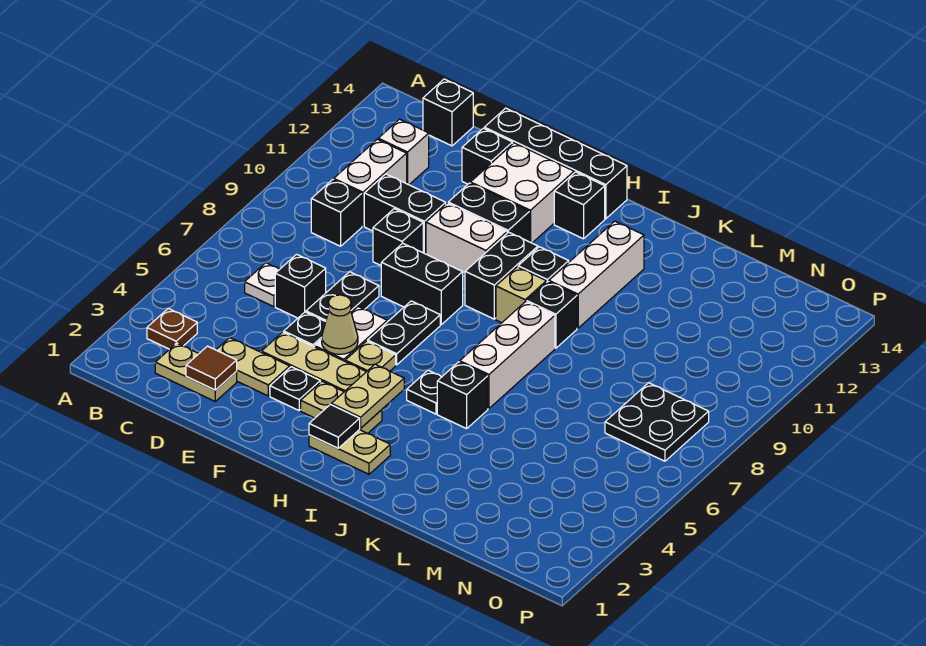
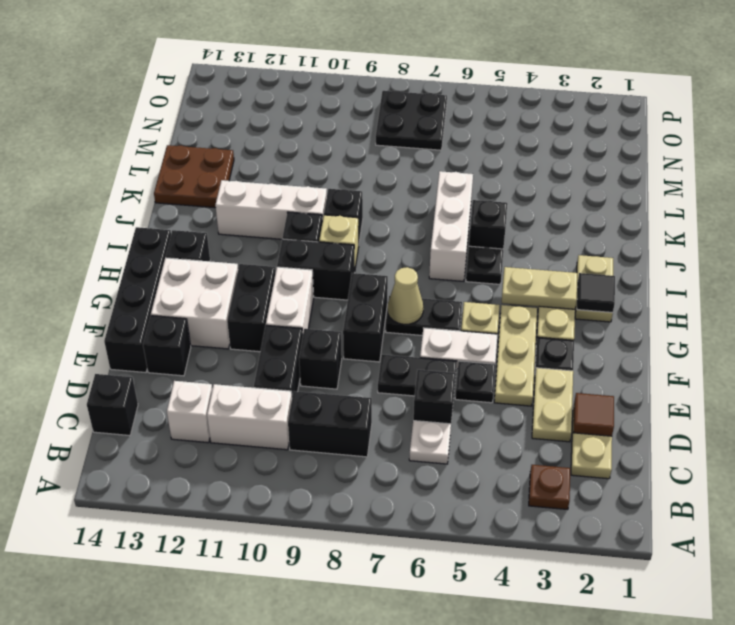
black 1x1 brick [311,180,362,246] -> black 1x2 brick [288,391,372,457]
tan 1x1 cone [322,295,358,354] -> tan 1x1 cone moved to [387,267,423,324]
white 1x3 brick [460,302,555,409] -> white 1x3 brick turned to [429,171,473,281]
none -> brown 2x2 plate [154,145,234,208]

